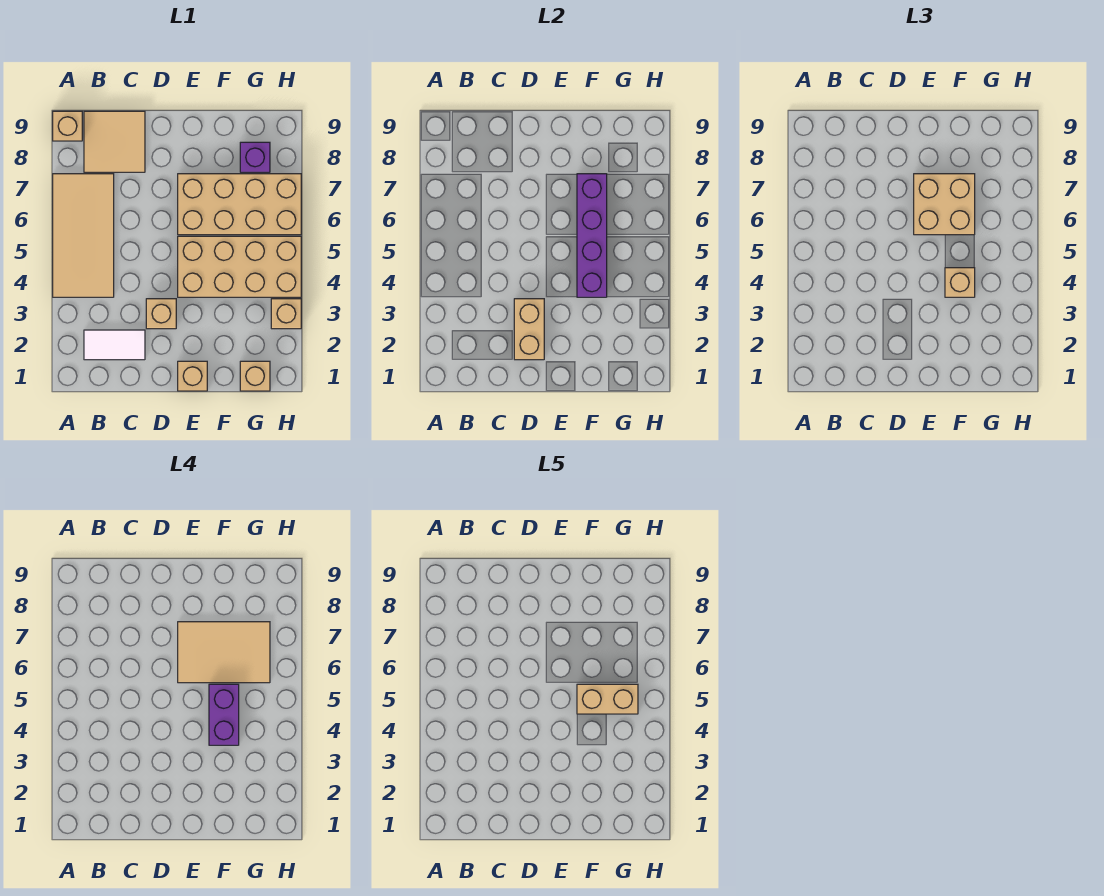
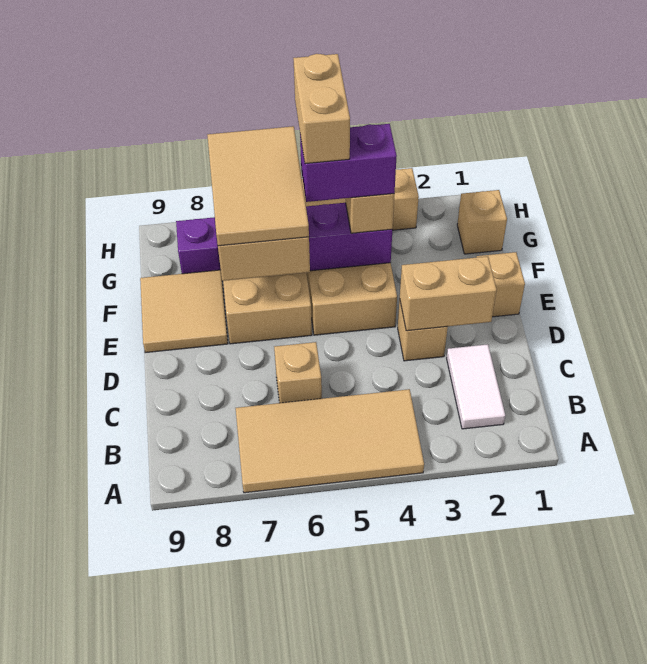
tan 1x1 brick [53,111,82,141] -> tan 1x1 brick moved to [274,342,322,403]
tan 2x2 tile [84,111,145,172] -> tan 2x2 tile moved to [140,270,228,353]

